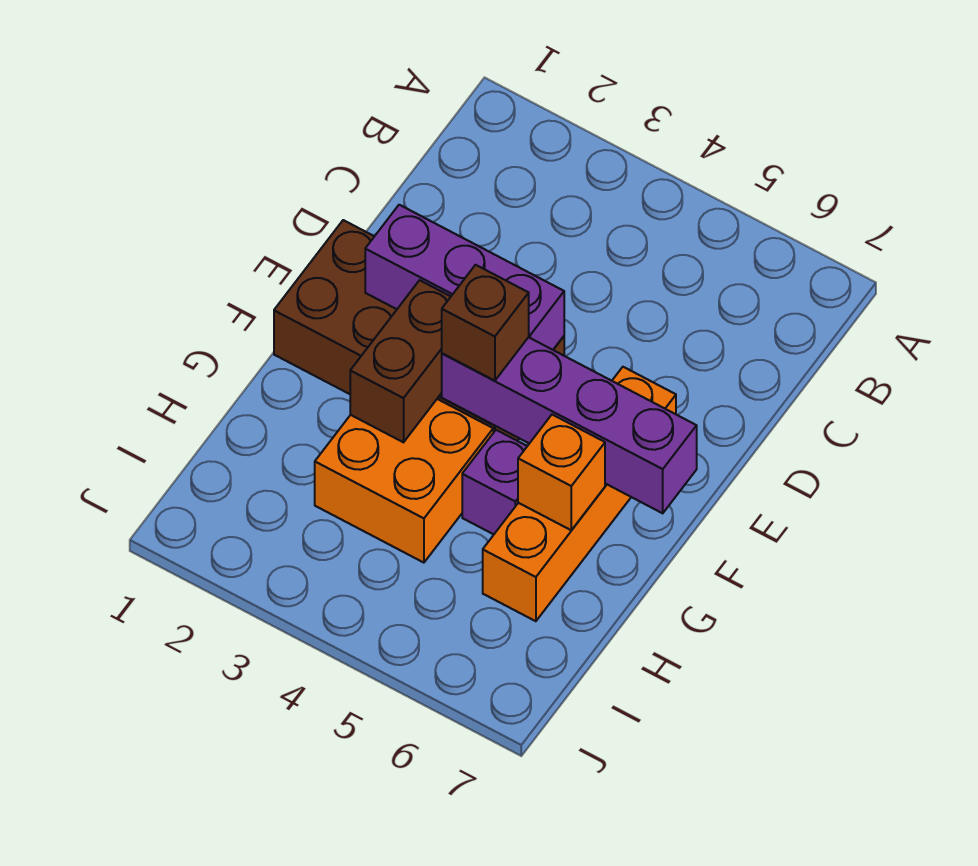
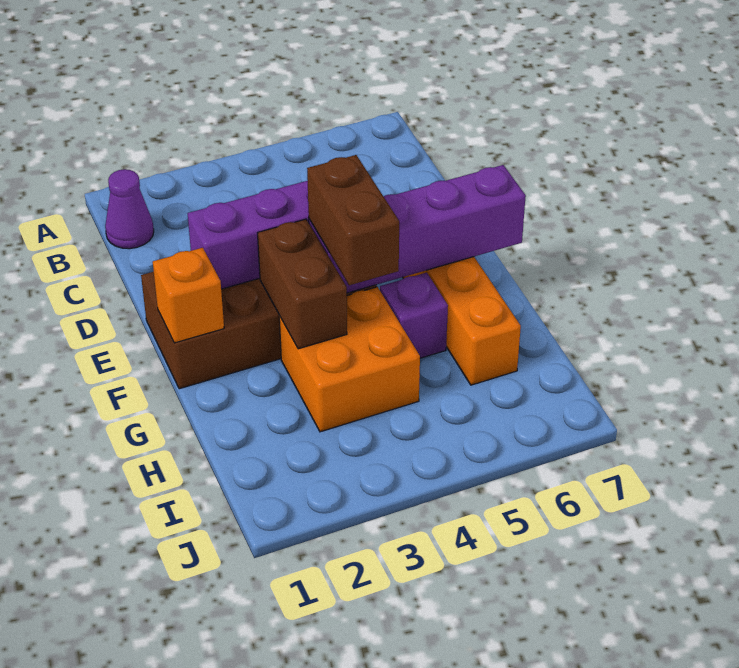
none -> purple 1x1 cone [105,169,154,249]
brown 1x1 brick [442,265,529,381] -> brown 1x2 brick [307,155,399,285]
orange 1x1 brick [518,415,605,530] -> orange 1x1 brick moved to [153,248,224,343]

